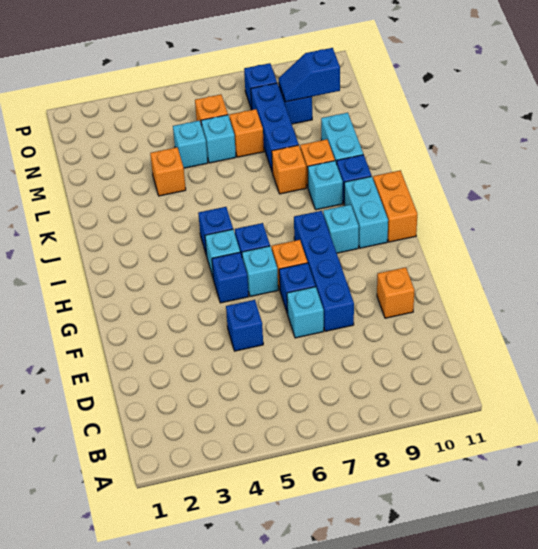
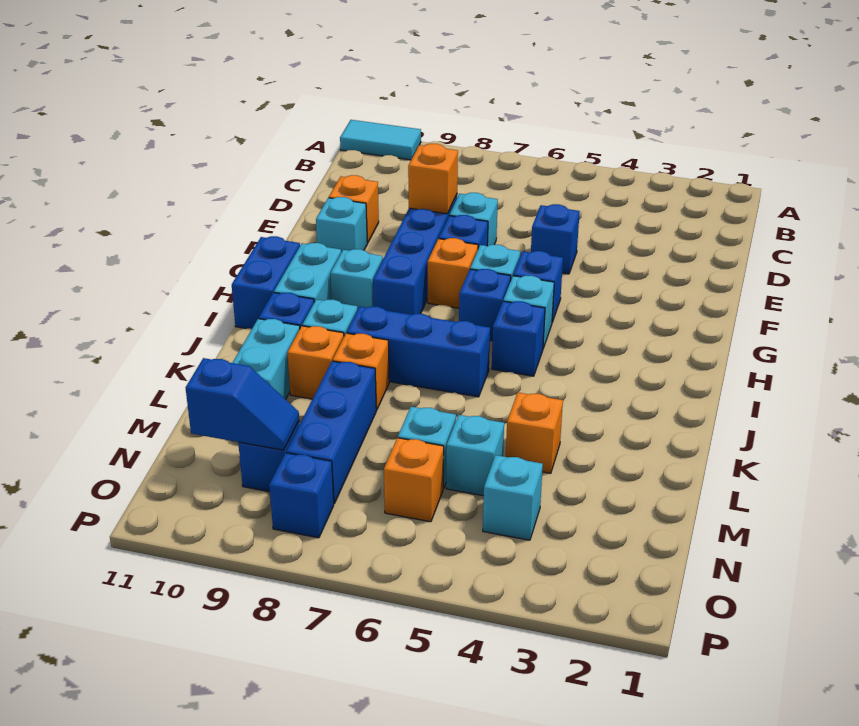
none -> cyan 1x2 tile [340,120,421,160]
none -> cyan 1x1 brick [316,197,367,252]
orange 1x2 brick [373,170,417,242] -> blue 1x2 brick [232,236,300,329]
none -> blue 1x3 brick [347,306,490,397]
orange 1x1 brick [230,109,264,157] -> orange 1x1 brick moved to [408,144,458,214]
none -> cyan 1x1 brick [483,455,543,540]

